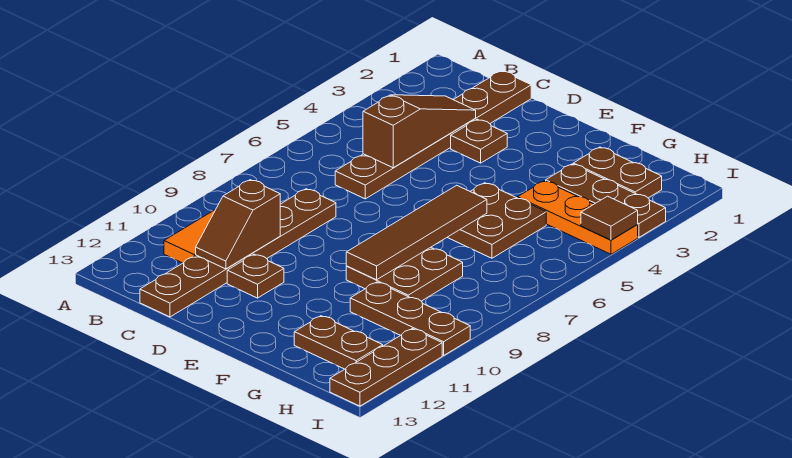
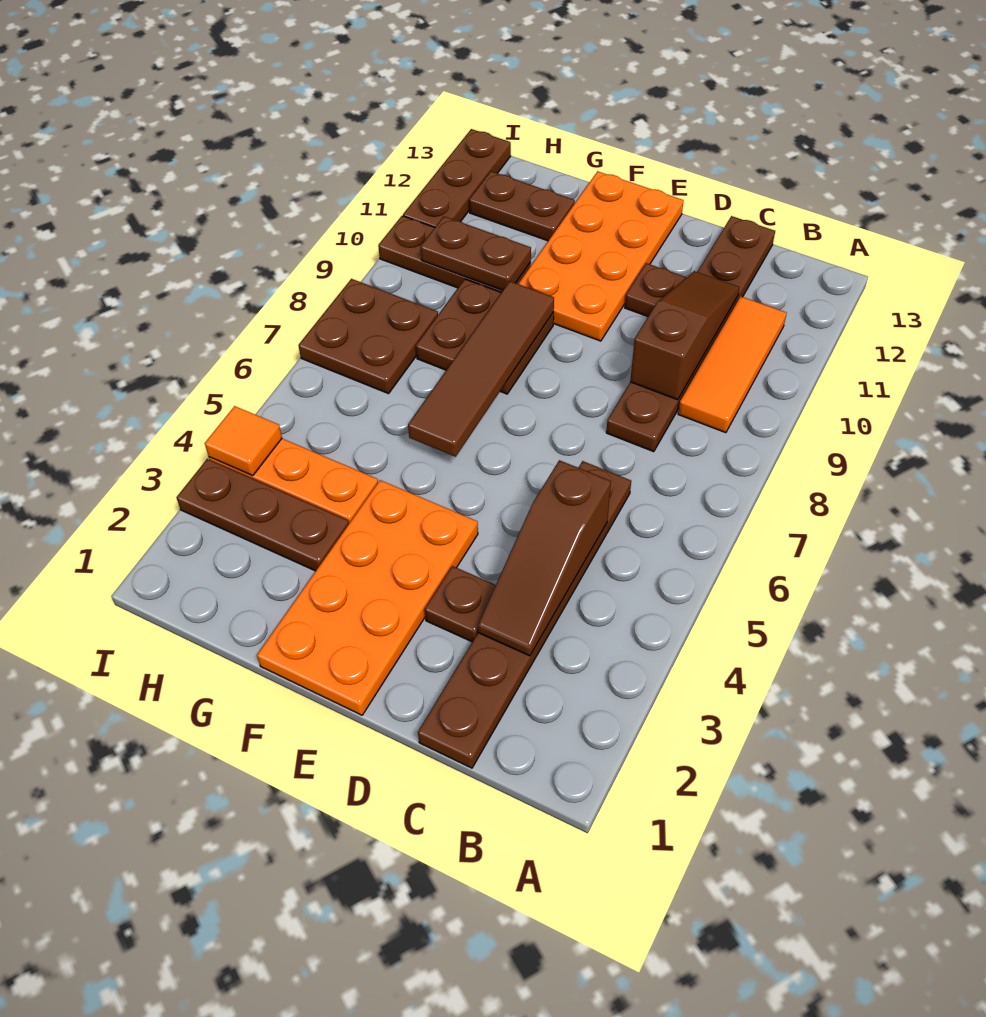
brown 1x2 slope [196,180,280,269] -> brown 1x3 slope [630,271,740,400]
none -> orange 2x4 plate [257,480,478,715]
none -> orange 2x4 plate [518,171,684,341]
brown 2x2 plate [447,183,546,258] -> brown 2x2 plate moved to [298,279,438,394]
brown 1x2 plate [573,147,662,198] -> brown 1x2 plate moved to [420,216,531,291]
brown 1x1 tile [581,196,638,240] -> orange 1x1 tile [205,406,282,476]

